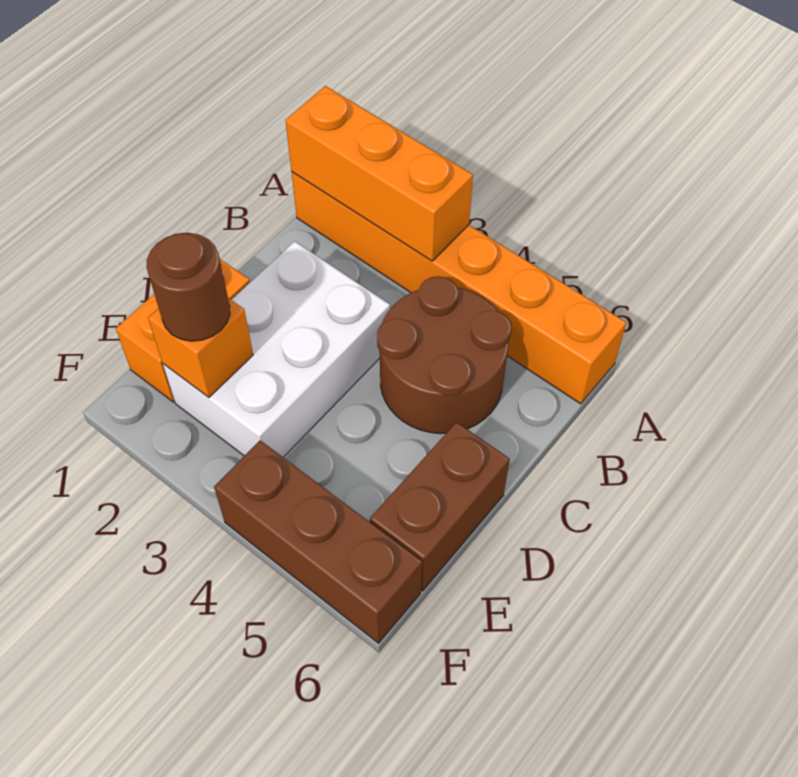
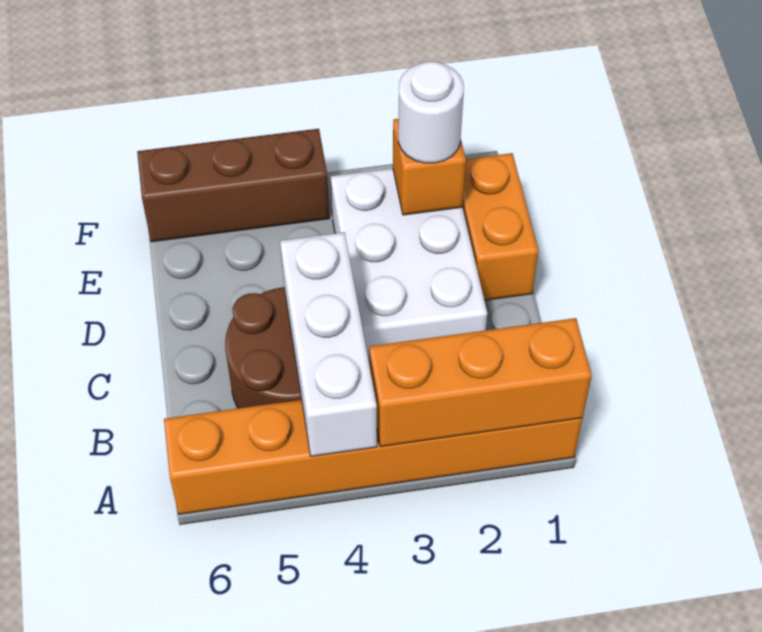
none -> white 1x3 brick [280,232,377,456]
brown 1x2 brick [370,422,510,591] -> none
brown 1x1 round brick [147,233,230,341] -> white 1x1 round brick [398,62,464,163]

